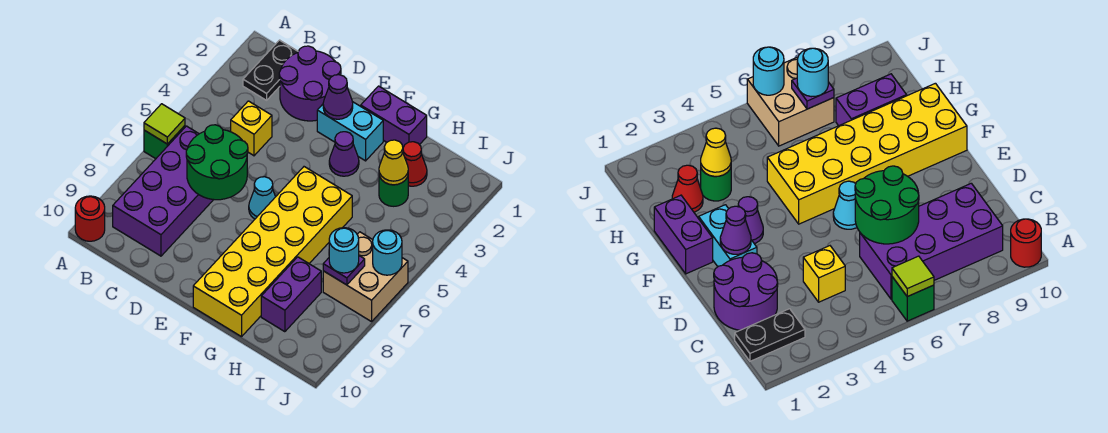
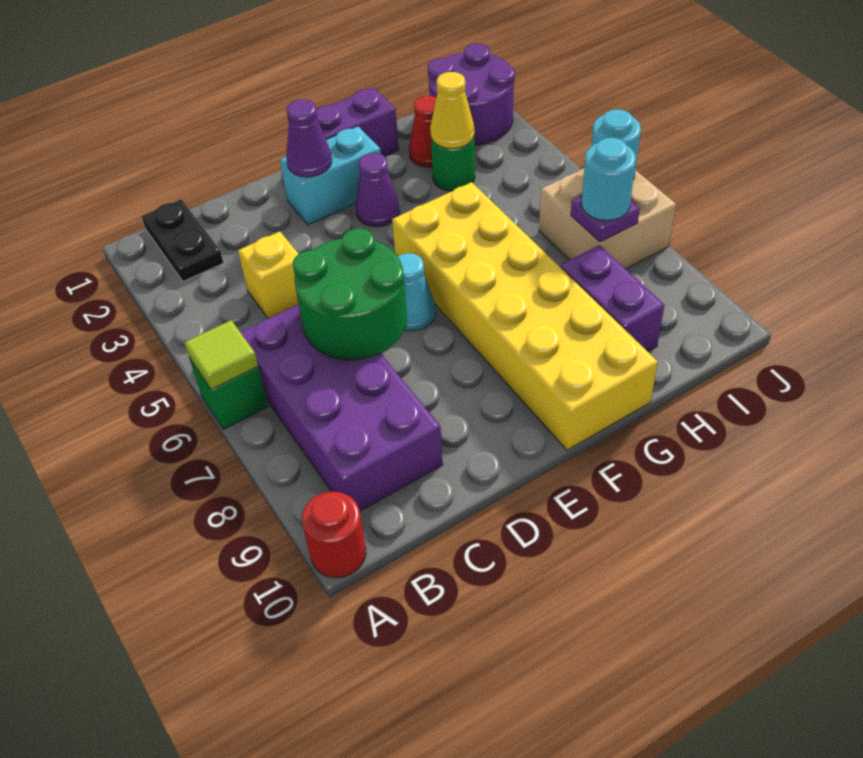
purple 2x2 round brick [279,46,341,121] -> purple 2x2 round brick moved to [428,43,515,145]

